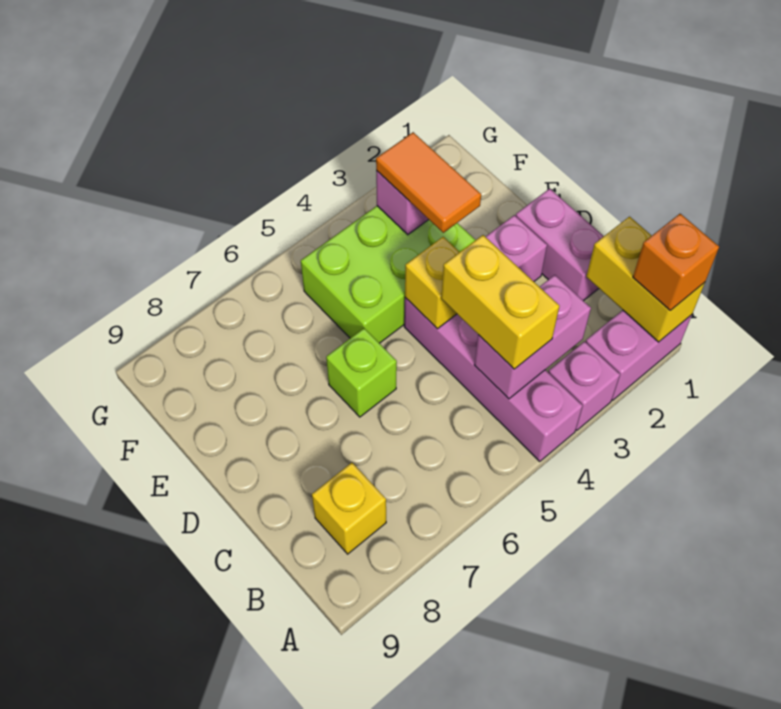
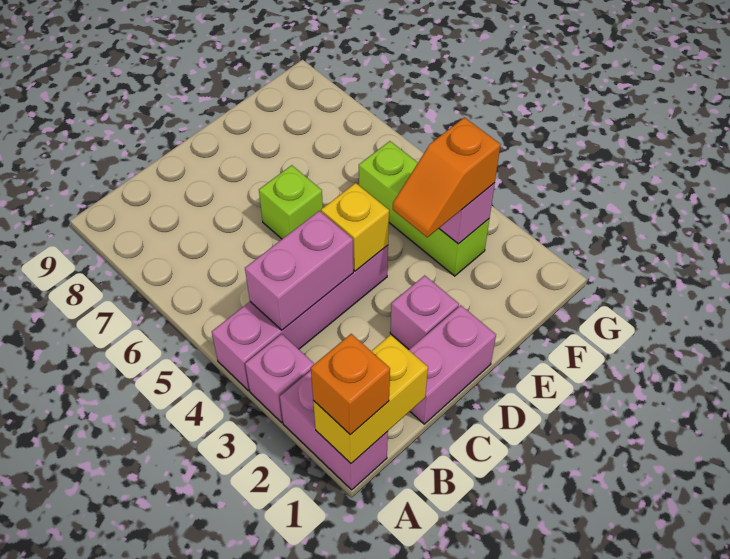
pink 1x2 brick [475,275,591,399] -> pink 1x2 brick turned to [245,211,353,330]
yellow 1x2 brick [441,235,559,369] -> none
yellow 1x1 brick [312,463,386,554] -> none
lime 2x3 brick [301,206,475,343] -> lime 1x3 brick [359,141,489,276]
orange 1x2 tile [376,132,481,233] -> orange 1x2 slope [393,117,500,237]

